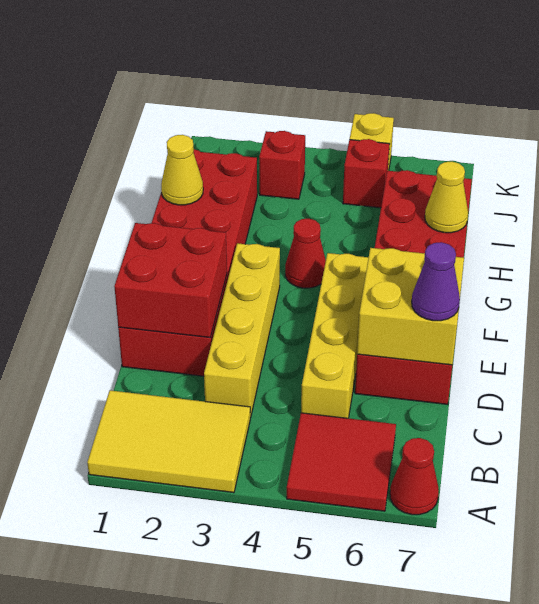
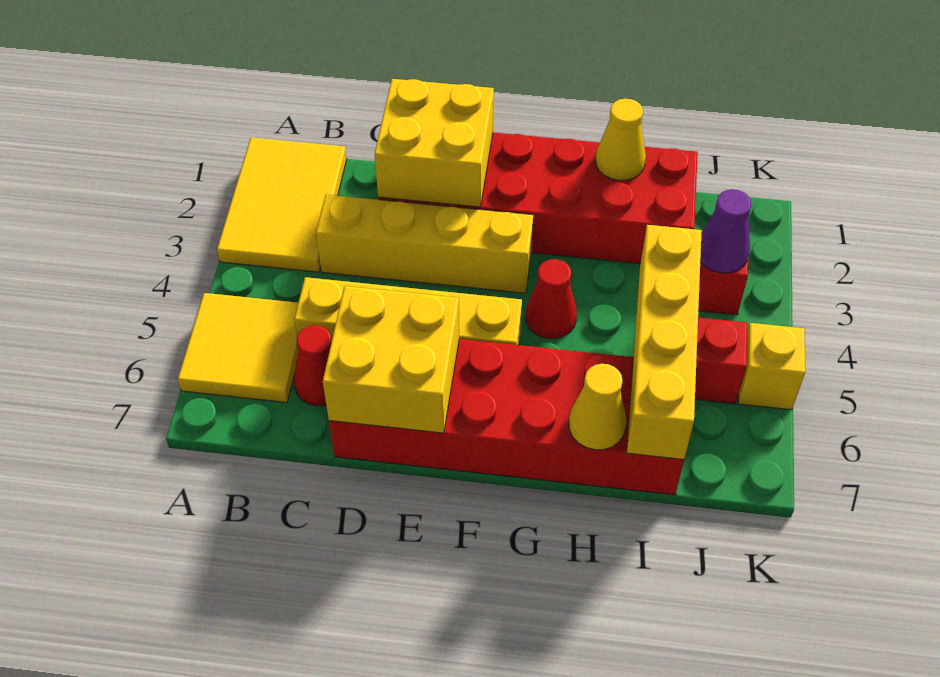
red 2x2 tile [287,413,396,511] -> yellow 2x2 tile [178,293,299,403]
red 1x1 cone [390,438,439,515] -> red 1x1 cone moved to [294,325,332,406]
red 2x2 brick [114,223,227,338] -> yellow 2x2 brick [375,79,494,207]
purple 1x1 cone [412,242,460,321] -> purple 1x1 cone moved to [700,189,751,273]
none -> yellow 1x4 brick [627,225,702,460]

